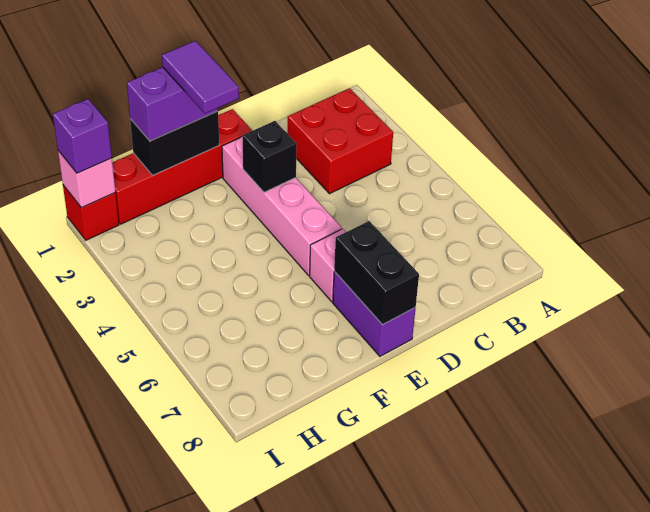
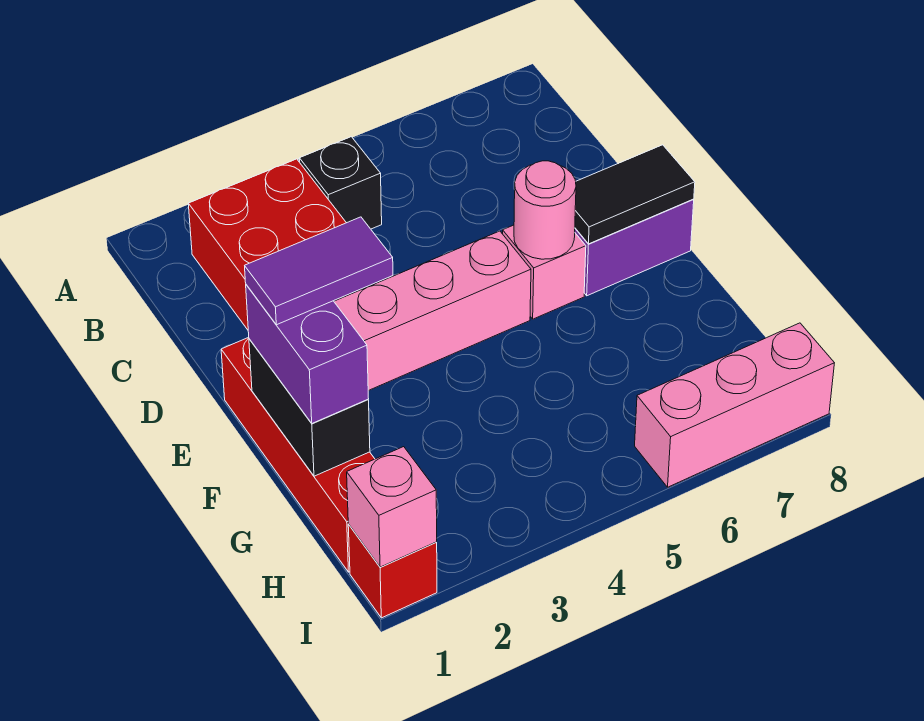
black 1x1 brick [242,121,297,192] -> black 1x1 brick moved to [299,137,382,229]
none -> pink 1x1 round brick [514,161,576,259]
black 1x2 brick [334,221,419,325] -> black 1x2 tile [575,145,695,244]
purple 1x1 brick [53,99,112,173] -> none
none -> pink 1x3 brick [635,323,834,487]

